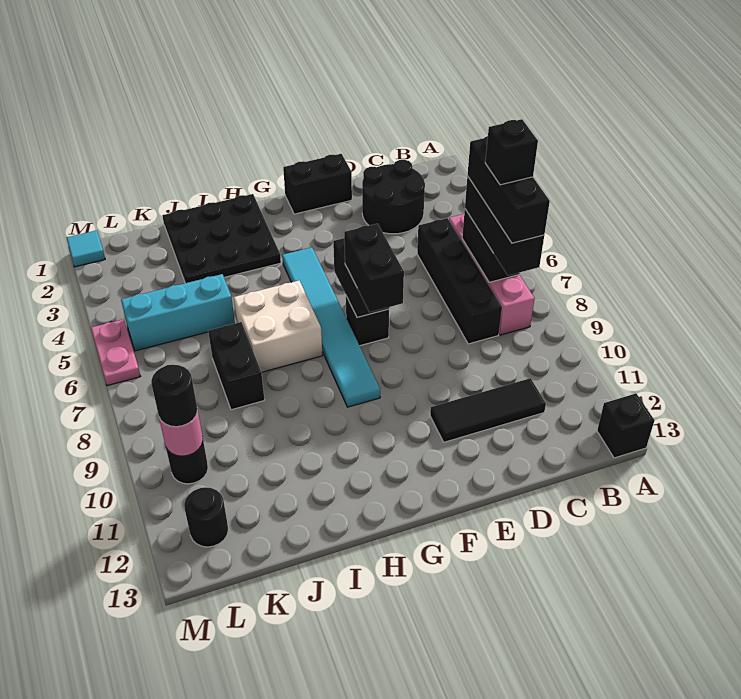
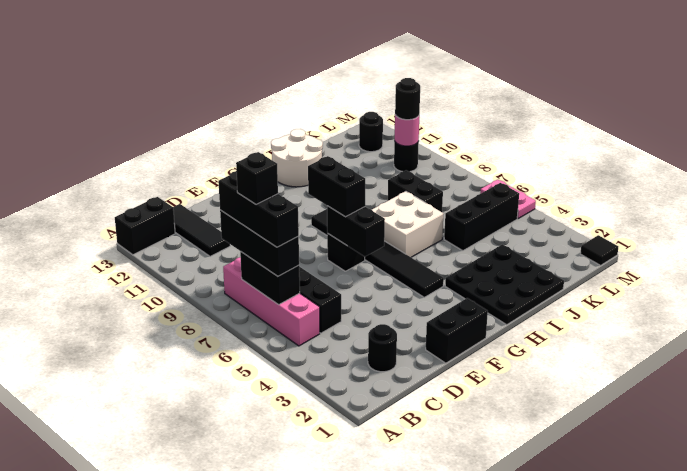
black 1x1 brick [597,394,654,458] -> black 1x2 brick [115,197,175,255]
black 2x2 round brick [362,160,425,234] -> black 1x1 round brick [368,324,397,372]
black 1x3 tile [430,378,546,442] -> black 1x3 tile turned to [173,204,230,257]
cyan 1x6 tile [282,247,380,407] -> black 1x6 tile [311,209,444,297]
none -> white 2x2 round brick [271,129,323,187]
cyan 1x3 brick [121,274,235,351] -> black 1x3 brick [444,183,519,251]
cyan 1x1 tile [67,230,105,267] -> black 1x1 tile [580,235,618,265]

